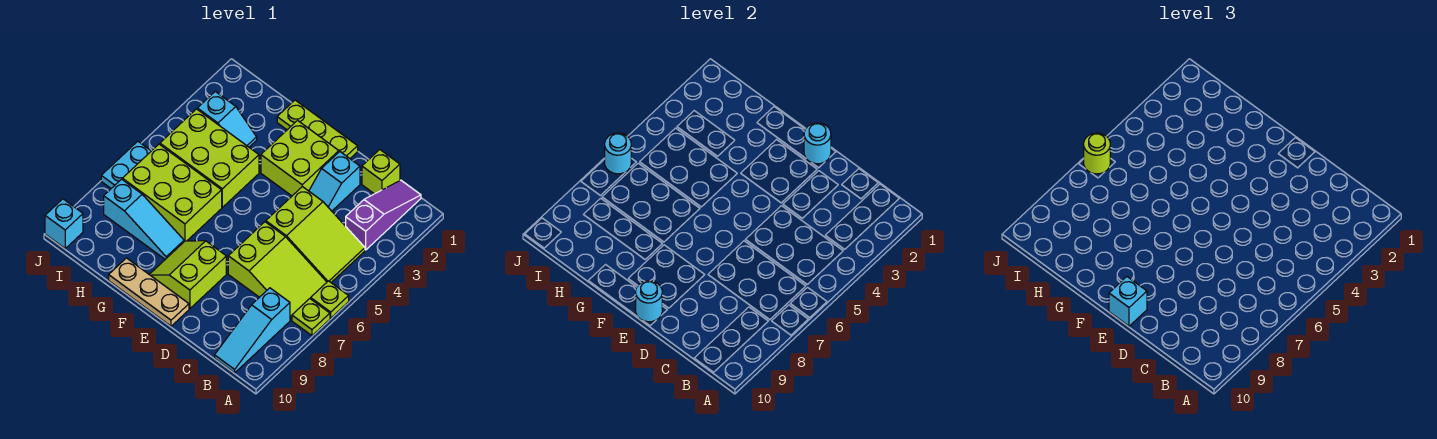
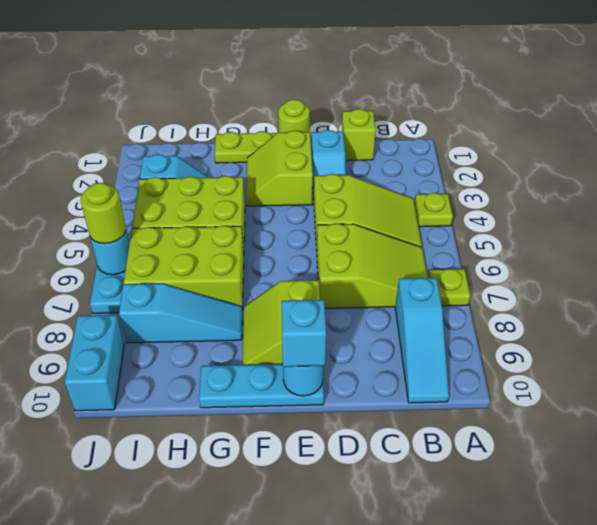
lime 1x1 plate [311,281,349,318] -> lime 1x1 plate moved to [414,193,453,227]
purple 1x3 slope [346,180,421,250] -> none
cyan 1x1 round brick [804,123,831,164] -> lime 1x1 round brick [278,100,310,133]
lime 2x2 brick [261,121,339,196] -> lime 2x2 slope [246,131,313,206]
tan 1x3 plate [109,258,189,326] -> cyan 1x3 plate [199,364,324,408]
cyan 1x1 brick [45,199,83,249] -> cyan 1x2 brick [65,315,124,411]

